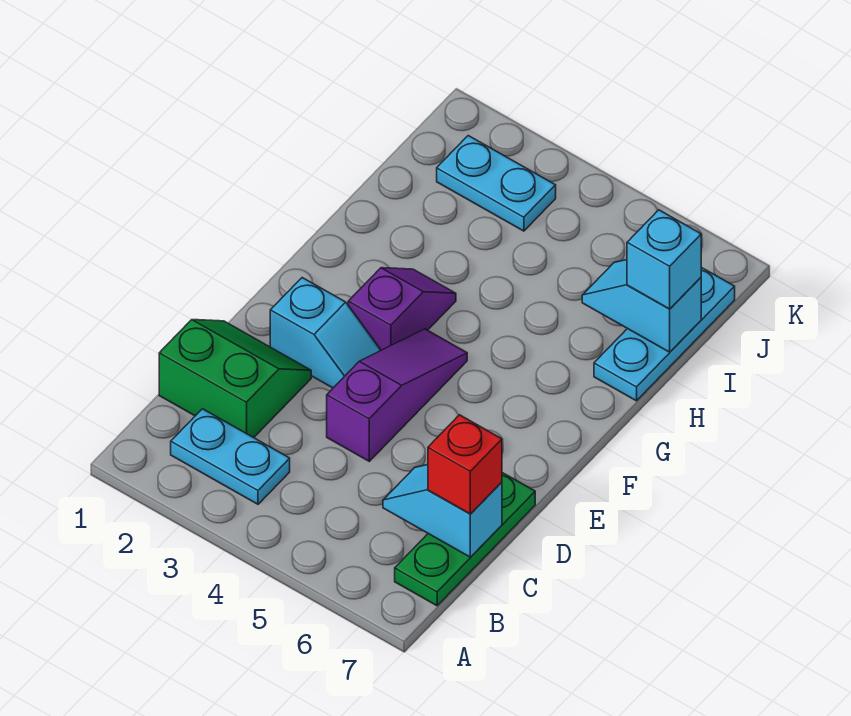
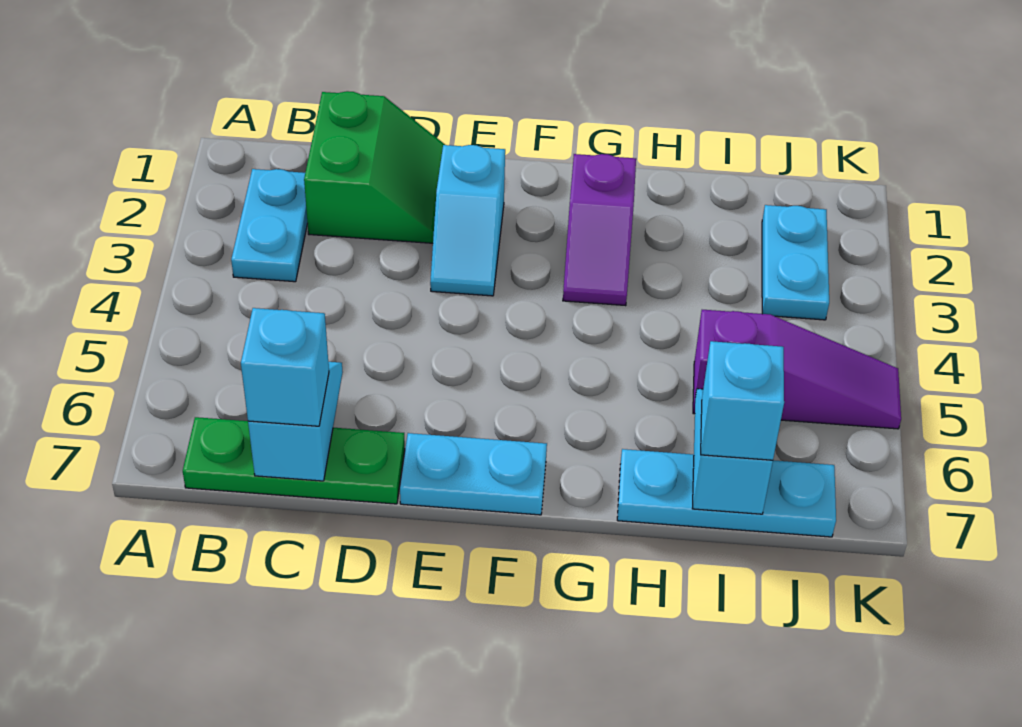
red 1x1 brick [428,415,502,514] -> cyan 1x1 brick [241,308,329,426]
purple 1x3 slope [327,329,467,461] -> purple 1x3 slope moved to [693,310,901,429]
none -> cyan 1x2 plate [400,433,547,515]
purple 1x2 slope [348,268,456,350] -> purple 1x2 slope turned to [563,154,636,306]

